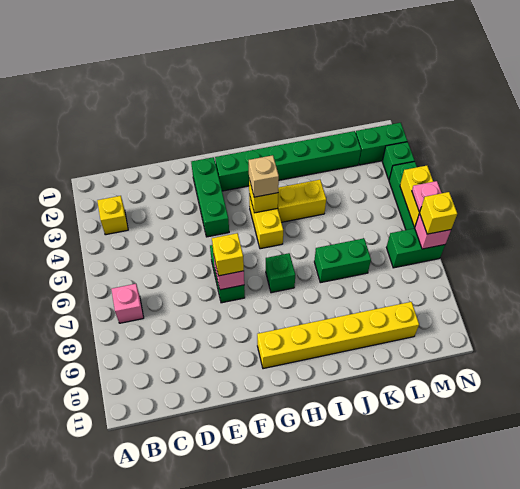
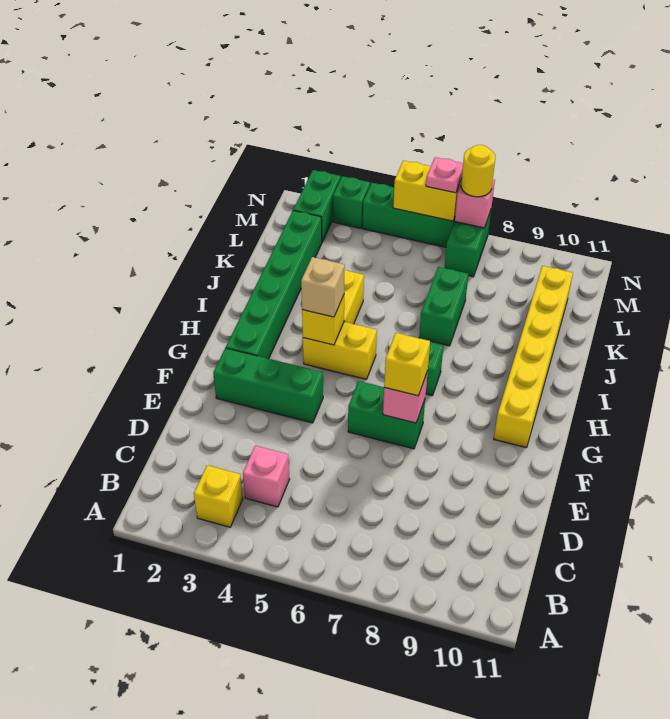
pink 1x1 brick [111,284,144,323] -> pink 1x1 brick moved to [243,446,290,507]
yellow 1x1 brick [420,192,457,234] -> yellow 1x1 round brick [461,145,495,197]

